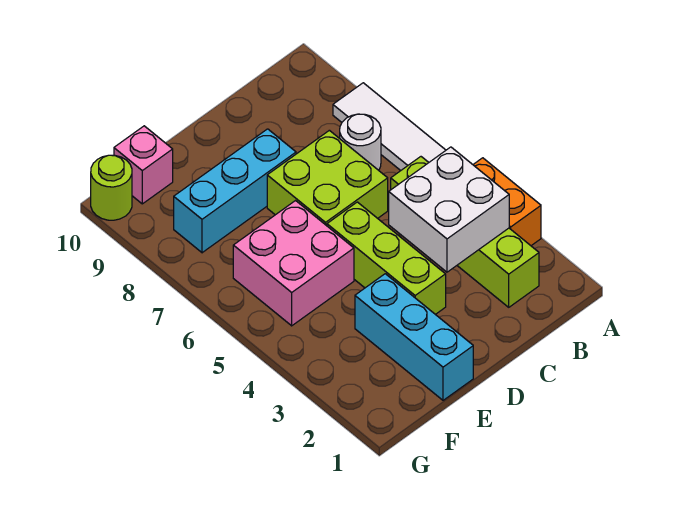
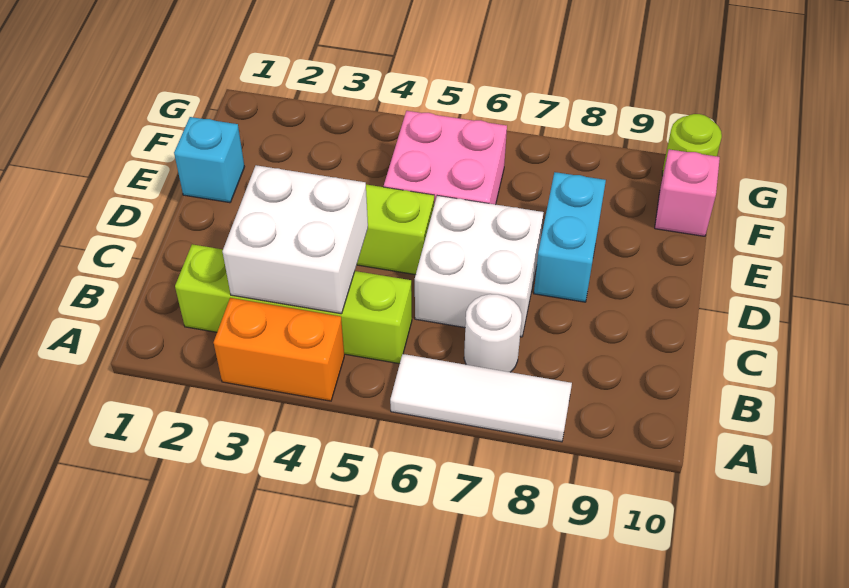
lime 2x2 brick [267,130,388,226] -> white 2x2 brick [415,196,544,337]
cyan 1x3 brick [174,129,296,253] -> cyan 1x2 brick [534,172,606,302]
cyan 1x3 brick [355,274,473,400] -> cyan 1x1 brick [174,117,245,203]

